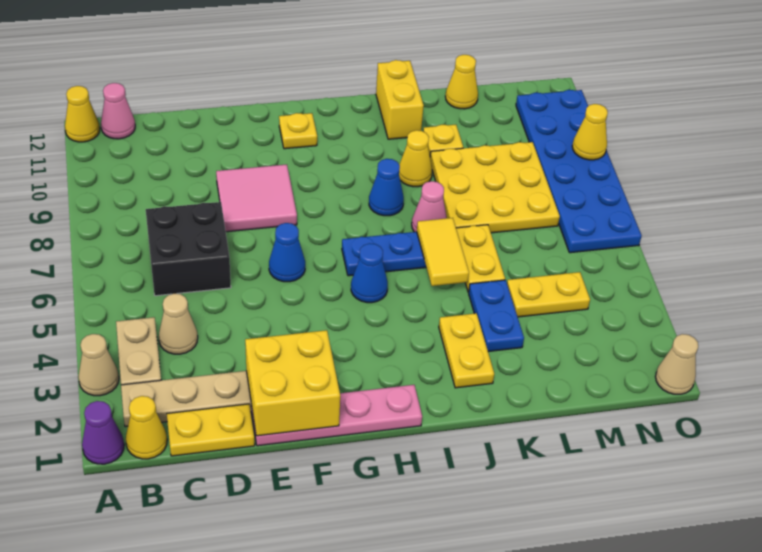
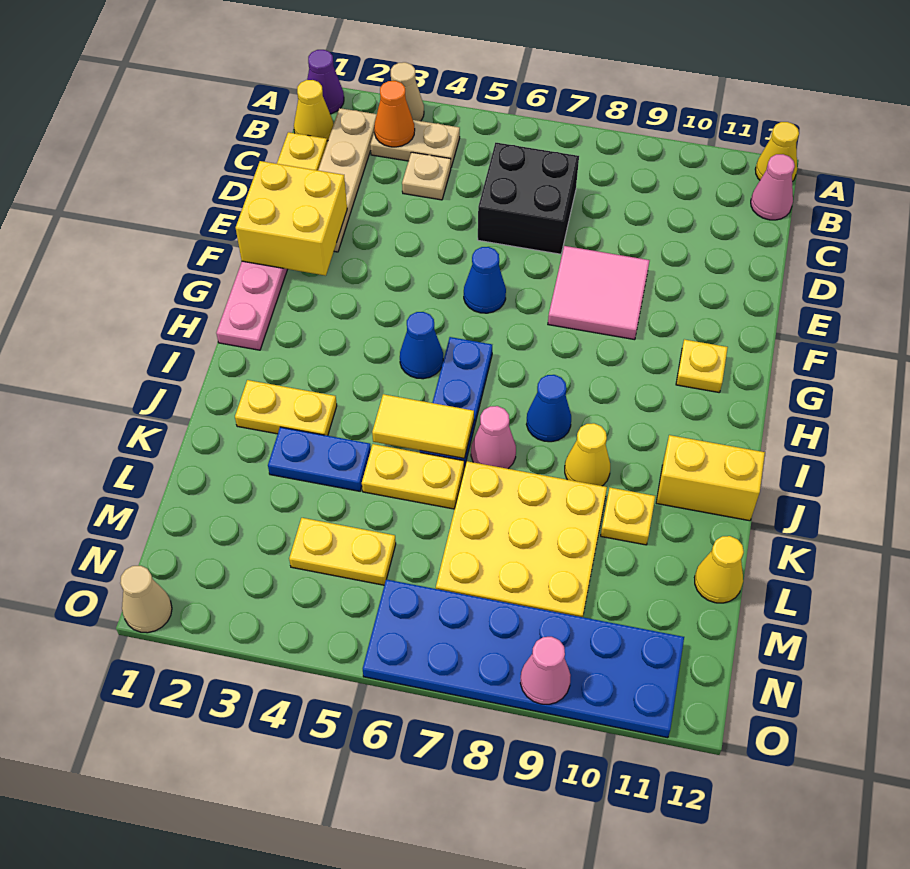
none -> orange 1x1 cone [374,81,415,147]
tan 1x1 cone [159,294,198,354] -> tan 1x1 plate [402,152,451,200]
yellow 1x2 plate [507,272,590,317] -> yellow 1x2 plate turned to [289,518,396,585]
yellow 1x1 cone [572,104,608,160] -> pink 1x1 cone [520,637,571,704]

